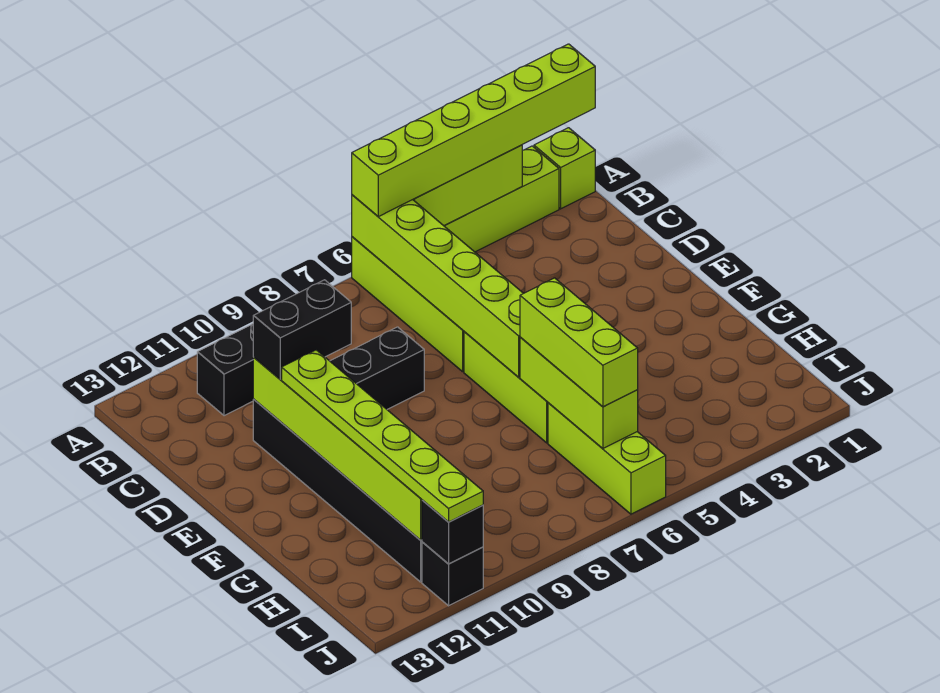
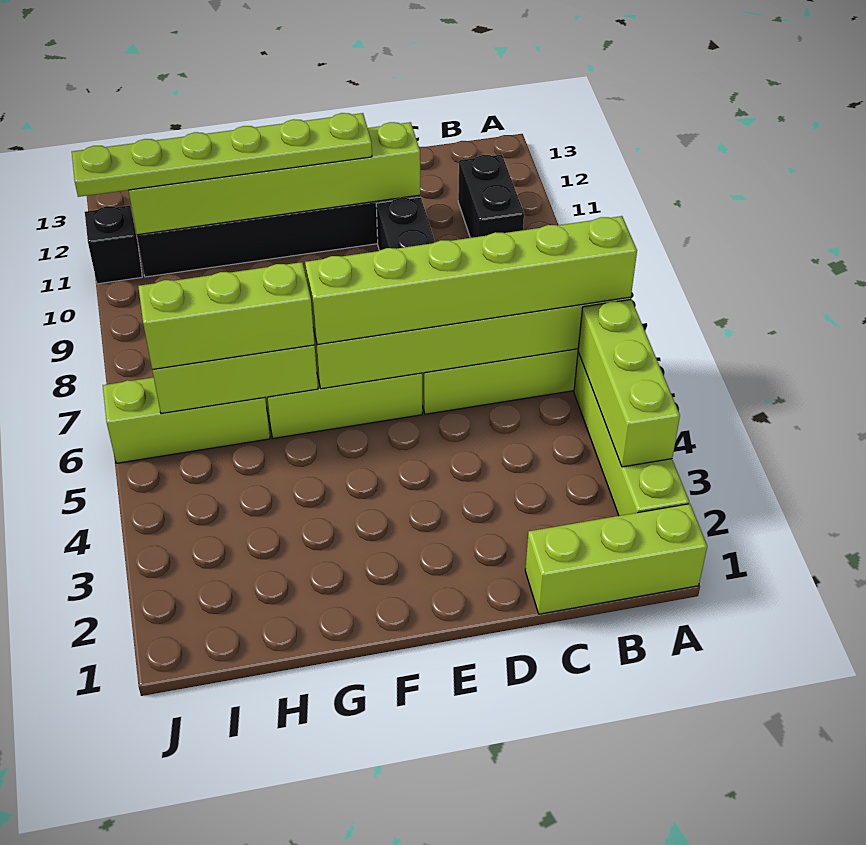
lime 1x1 brick [534,128,595,209] -> lime 1x3 brick [525,504,707,614]
lime 1x6 brick [352,44,595,217] -> lime 1x6 brick turned to [305,216,637,345]
black 1x2 brick [253,280,351,379] -> none
black 1x1 brick [422,500,483,564] -> none

